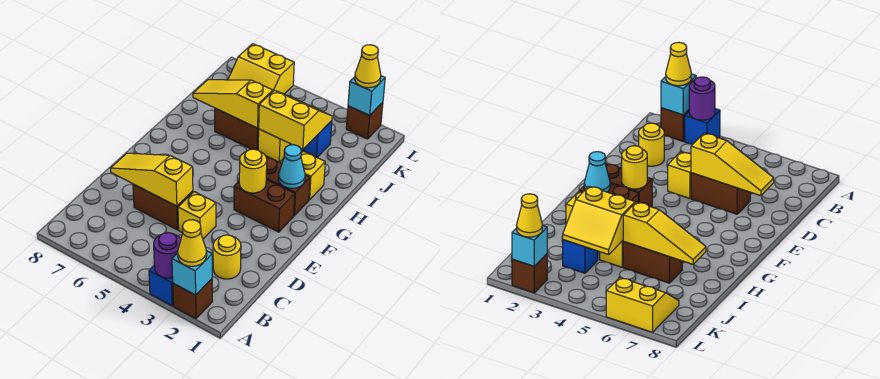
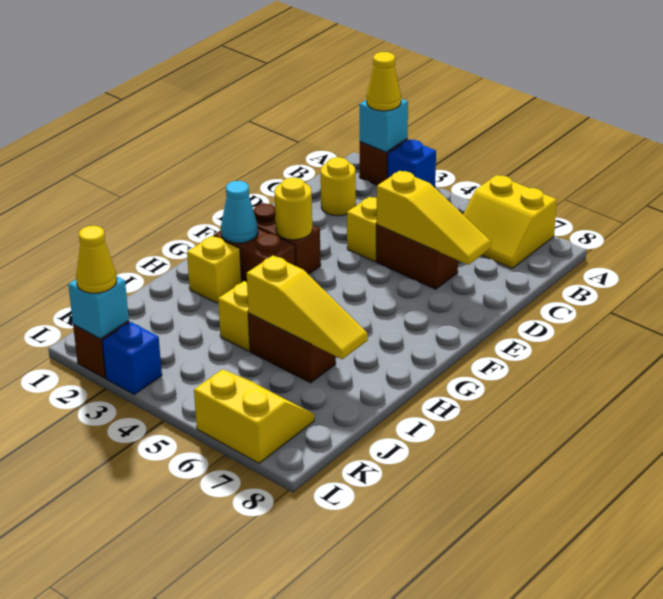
purple 1x1 round brick [154,233,181,278] -> none
yellow 2x2 slope [258,90,332,149] -> yellow 2x2 slope moved to [463,175,557,269]
blue 1x1 brick [301,121,332,157] -> blue 1x1 brick moved to [102,322,162,394]

